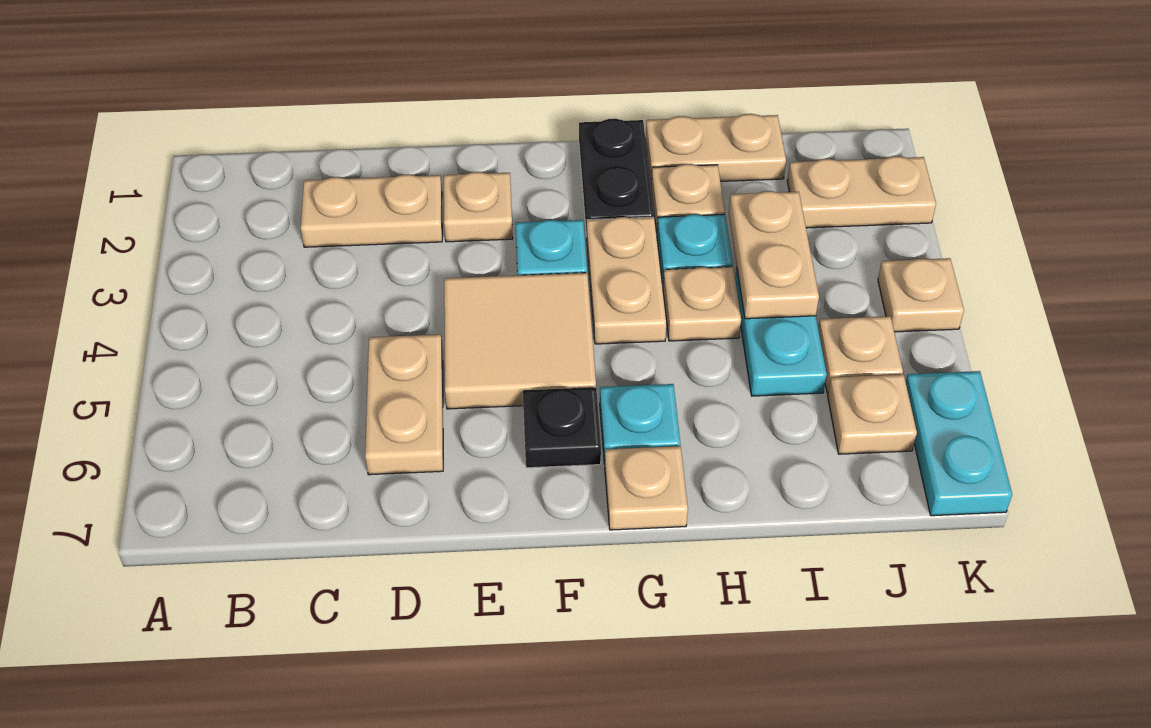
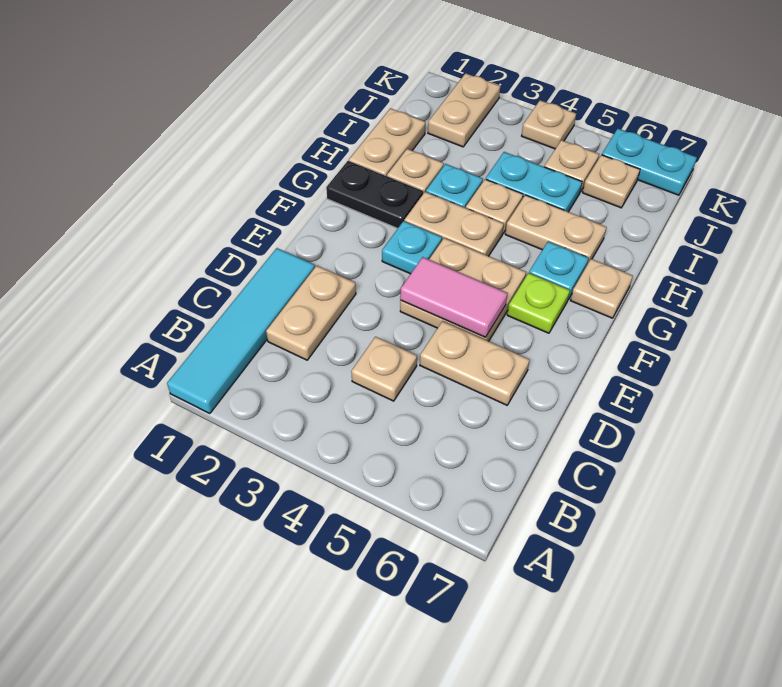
none -> cyan 1x4 tile [167,248,315,414]
tan 1x1 plate [444,172,513,242] -> tan 1x1 plate moved to [351,337,417,401]
tan 2x2 tile [444,273,596,409] -> tan 2x2 plate [400,238,526,341]
none -> pink 1x2 tile [400,257,508,337]
black 1x1 plate [523,387,601,468] -> lime 1x1 plate [507,273,570,333]
tan 1x2 plate [729,191,819,319] -> tan 1x2 plate moved to [505,195,607,264]

